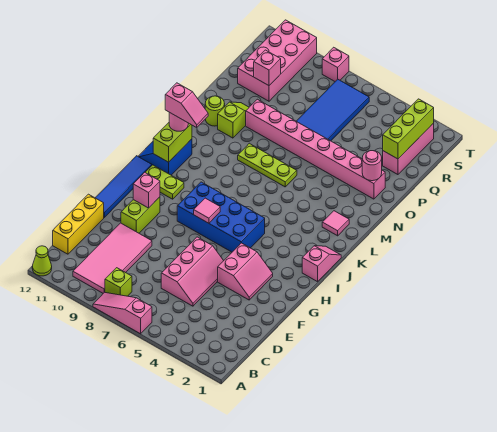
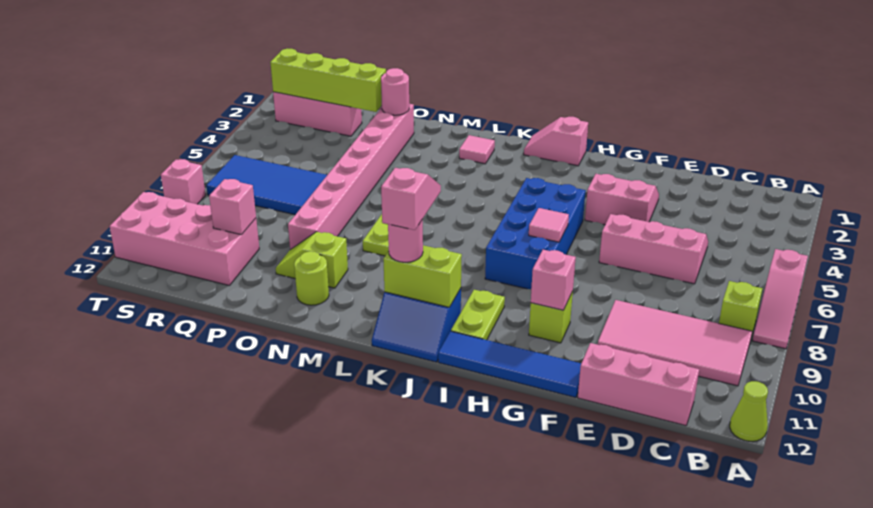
yellow 1x3 brick [53,194,104,254] -> pink 1x3 brick [578,343,699,426]
lime 1x2 brick [121,197,160,233] -> lime 1x1 brick [529,292,573,343]
lime 1x3 brick [383,99,434,159] -> lime 1x4 brick [270,49,386,112]

